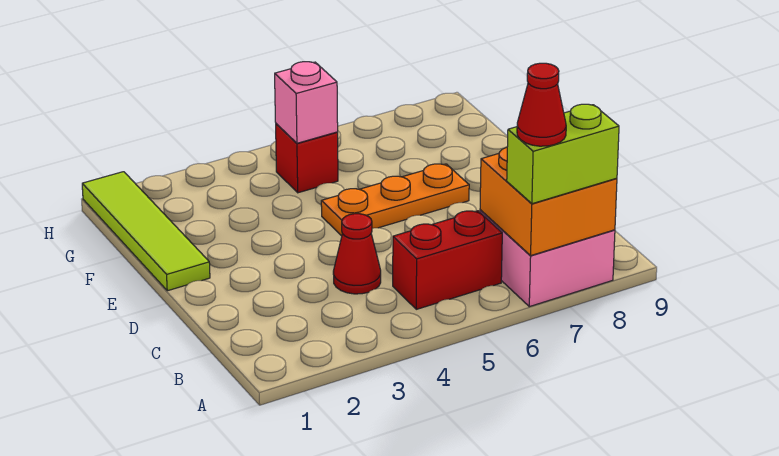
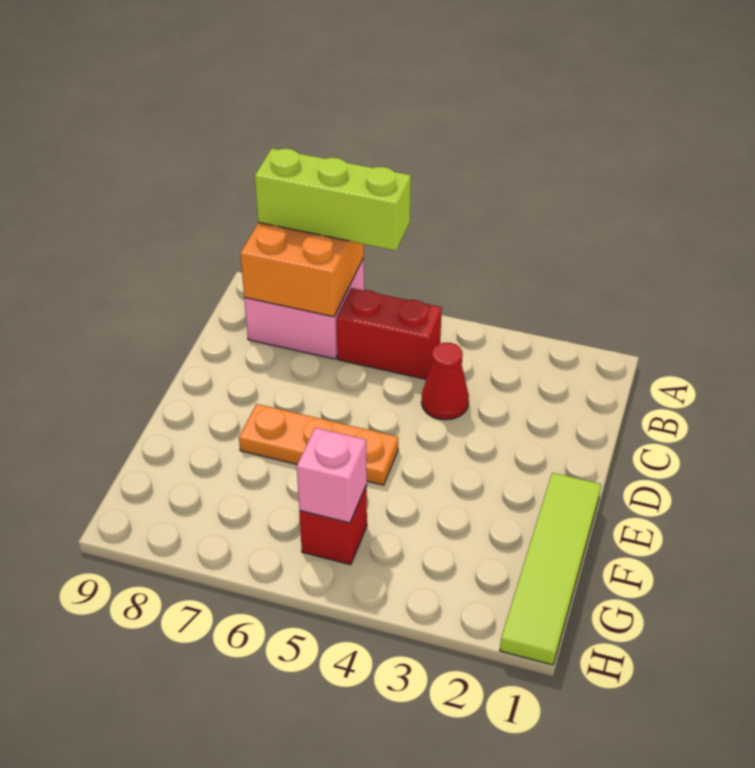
lime 1x2 brick [507,104,619,204] -> lime 1x3 brick [255,149,411,250]
red 1x1 cone [517,63,566,146] -> none

